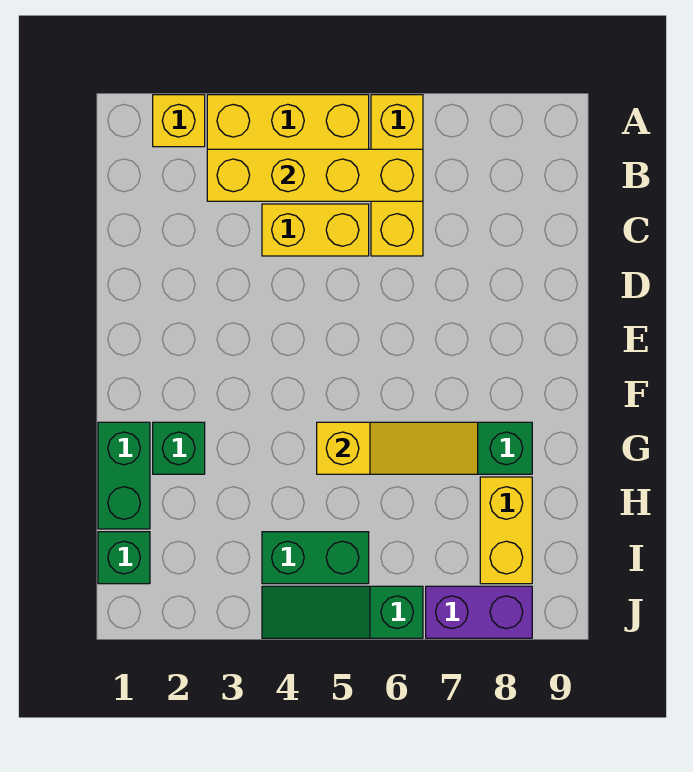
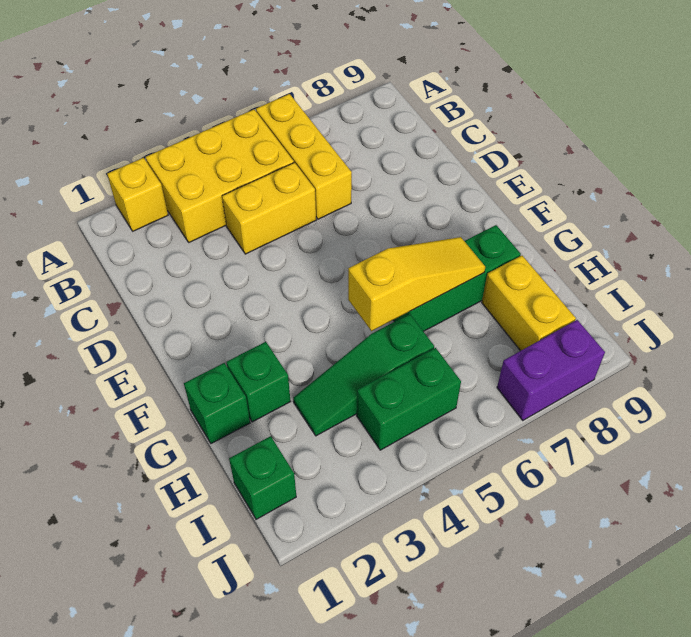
yellow 1x4 brick [207,149,423,201] -> none
green 1x2 brick [98,422,150,529] -> green 1x1 brick [184,363,250,444]
green 1x3 slope [262,586,423,638] -> green 1x3 slope moved to [293,314,434,436]

